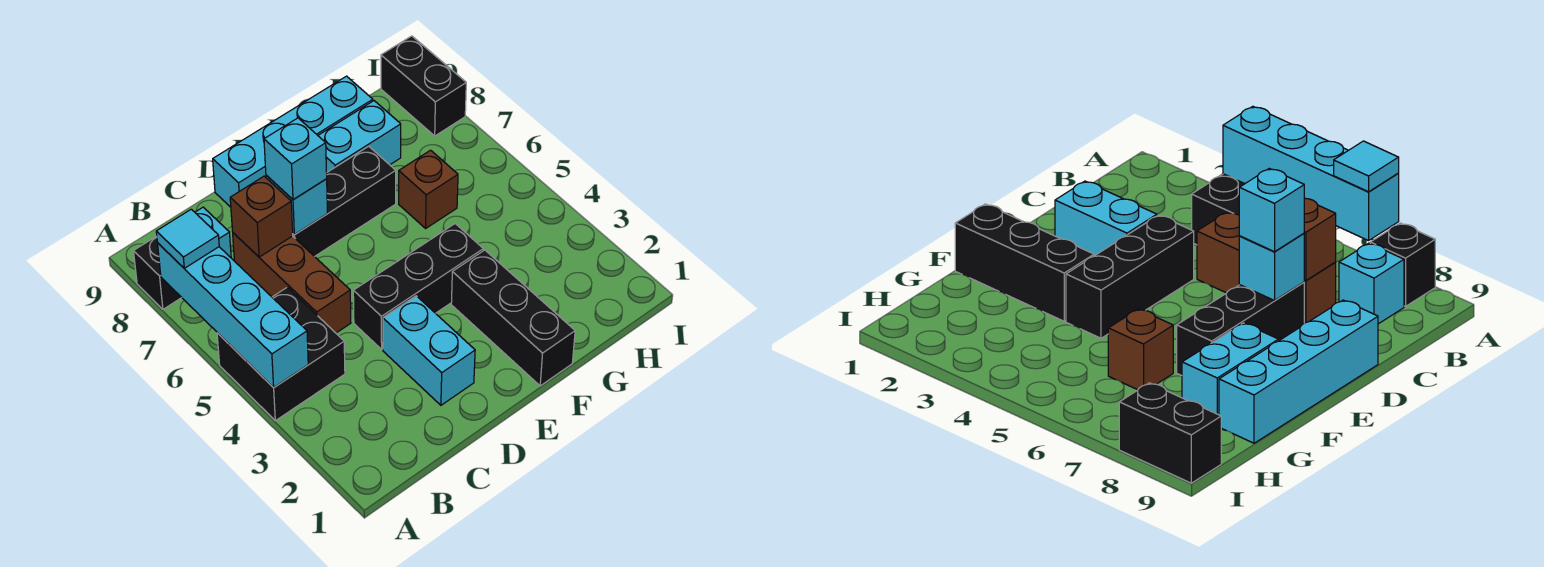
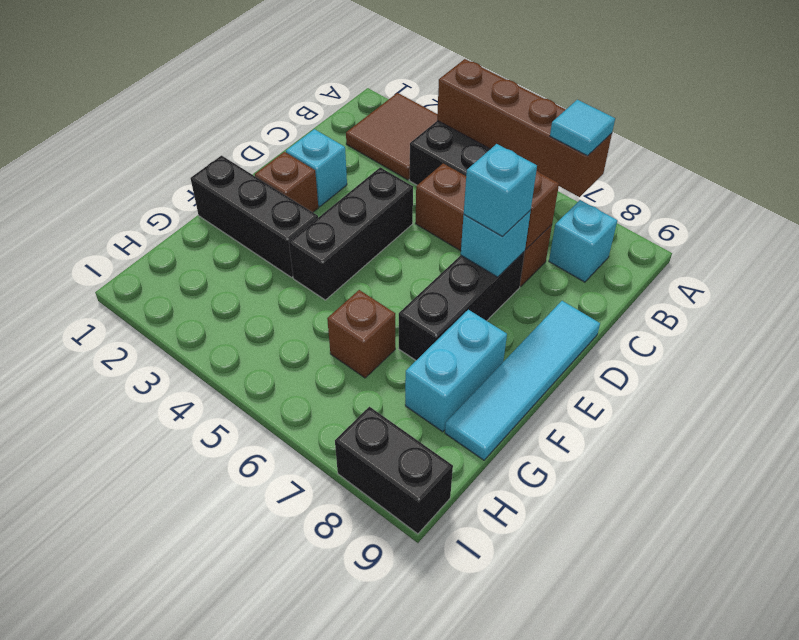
none -> brown 2x2 tile [346,93,437,180]
cyan 1x4 brick [158,243,308,388] -> brown 1x4 brick [437,59,612,197]
black 1x1 brick [134,236,182,309] -> none
cyan 1x2 brick [383,296,475,405] -> cyan 1x1 brick [286,129,347,207]
cyan 1x4 brick [213,76,373,207] -> cyan 1x4 tile [445,301,600,460]
none -> brown 1x1 brick [255,152,318,212]

